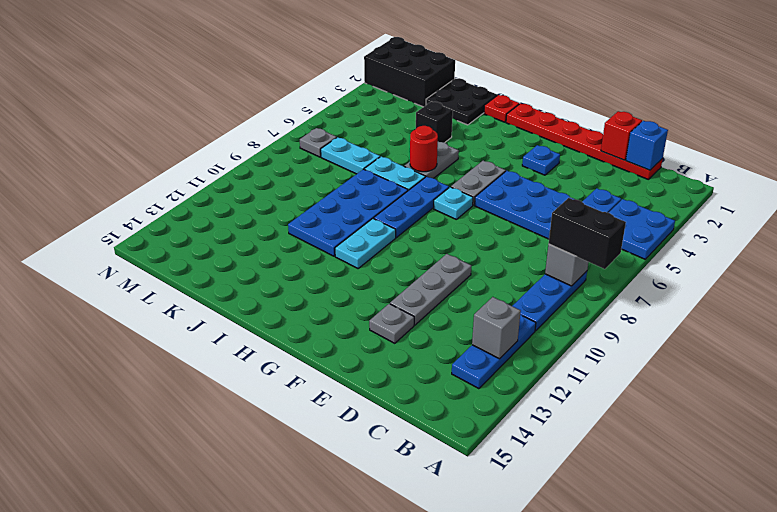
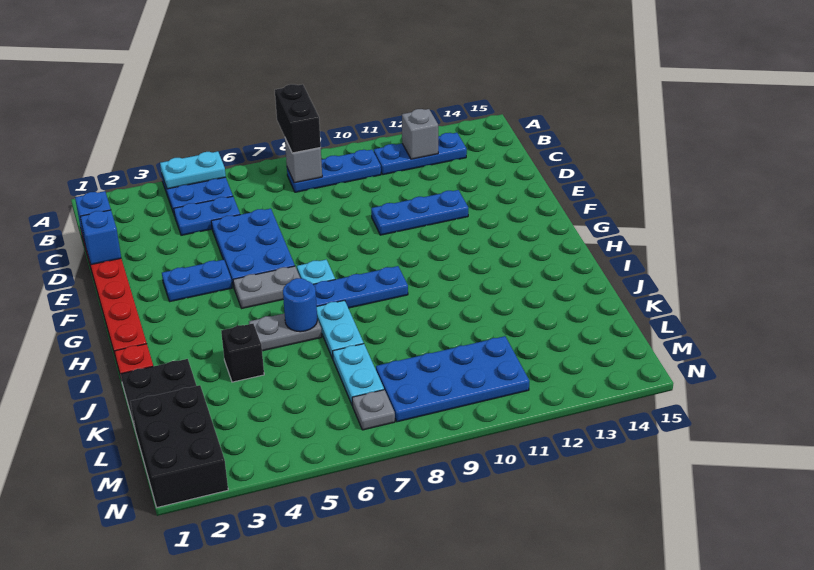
red 1x1 brick [601,111,642,160] -> blue 1x1 brick [80,210,121,265]
grey 1x3 plate [390,254,471,325] -> blue 1x3 plate [371,190,468,235]
grey 1x1 plate [369,304,414,343] -> none
blue 1x1 plate [522,145,560,175] -> blue 1x2 plate [162,260,232,301]
cyan 1x2 plate [335,218,396,268] -> cyan 1x2 plate moved to [160,151,226,189]
red 1x1 round brick [410,126,438,172] -> blue 1x1 round brick [283,278,317,332]
blue 2x4 plate [288,169,408,256] -> blue 2x4 plate moved to [376,336,529,422]

